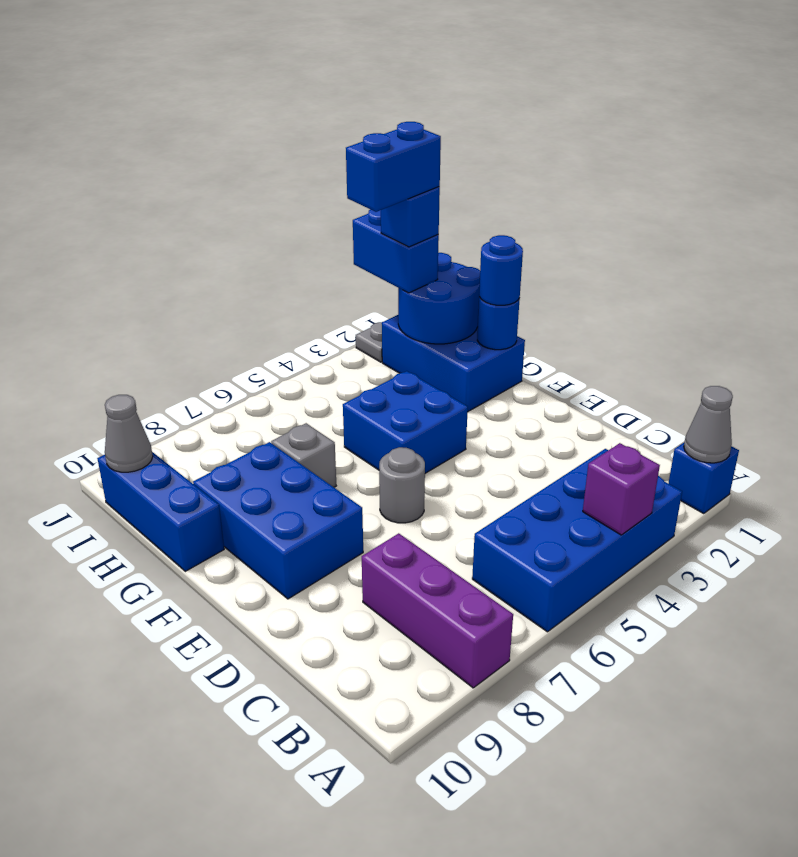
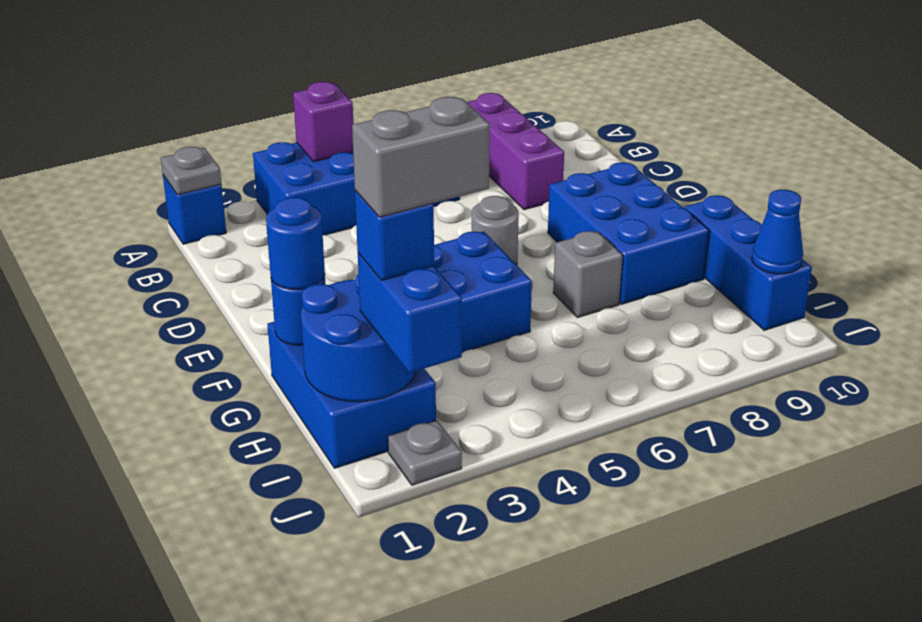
grey 1x1 cone [684,386,733,463] -> grey 1x1 plate [161,147,221,195]
blue 1x2 brick [346,122,441,212] -> grey 1x2 brick [352,97,490,217]
grey 1x1 cone [105,395,153,472] -> blue 1x1 cone [752,190,803,274]

